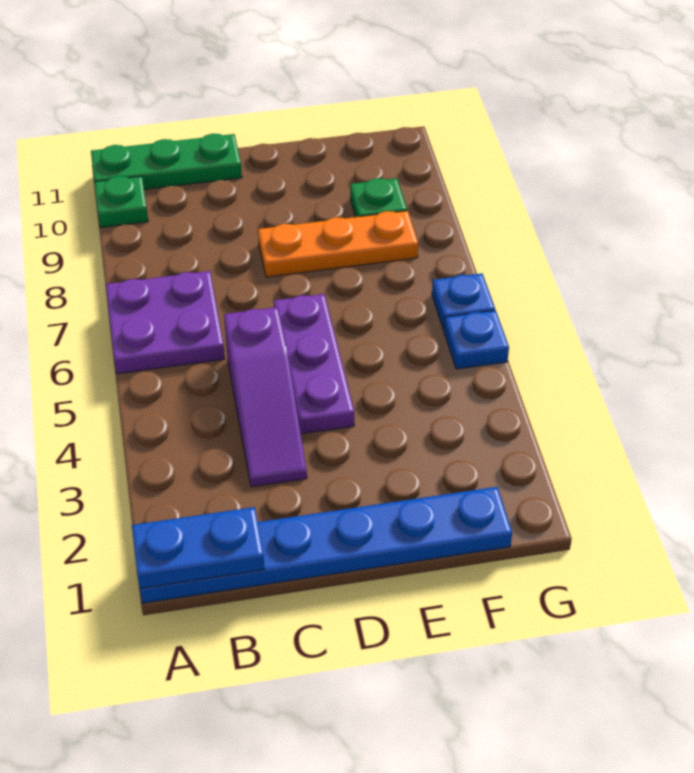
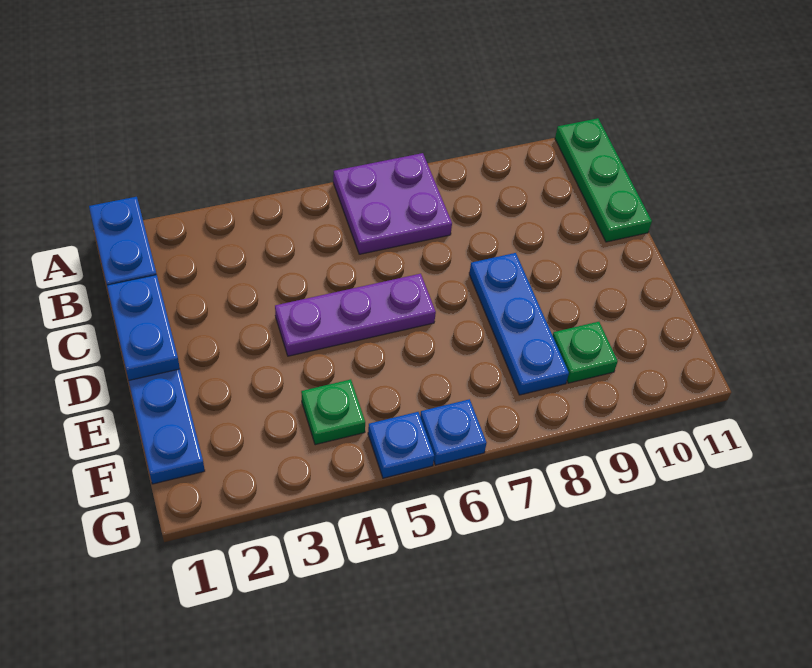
green 1x1 plate [94,176,148,228] -> green 1x1 plate moved to [301,379,365,445]
none -> blue 1x2 plate [107,275,180,380]
purple 1x3 slope [224,307,307,487] -> none
orange 1x3 plate [258,211,418,277] -> blue 1x3 plate [469,253,569,395]

